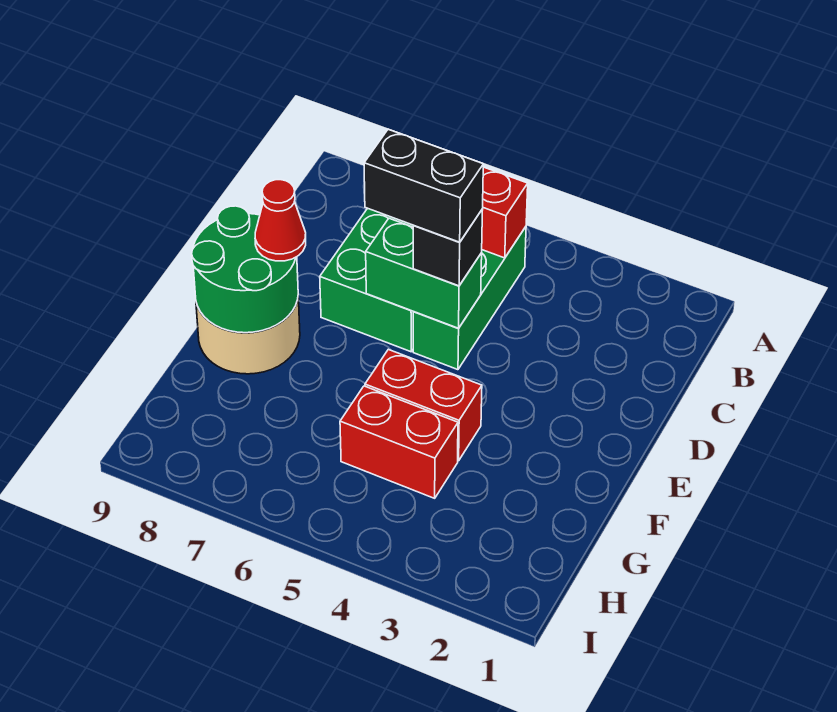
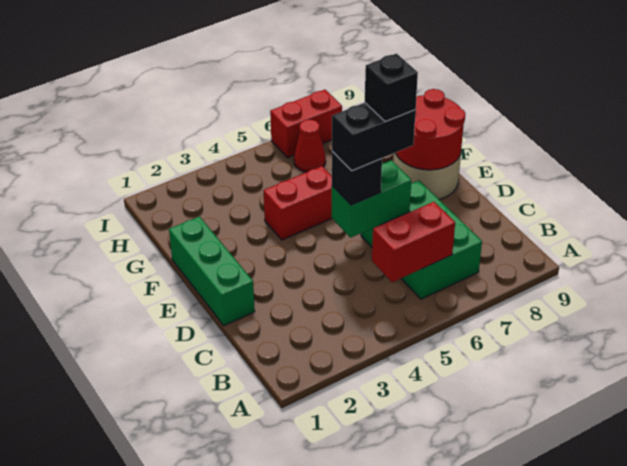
green 1x3 brick [413,227,526,370] -> green 1x3 brick moved to [169,217,255,325]
none -> black 1x1 brick [365,54,418,122]
green 2x2 round brick [192,206,298,333] -> red 2x2 round brick [395,89,465,170]
red 1x1 cone [255,180,306,261] -> red 1x1 cone moved to [294,119,326,172]
red 1x2 brick [340,386,458,498] -> red 1x2 brick moved to [270,90,342,158]

